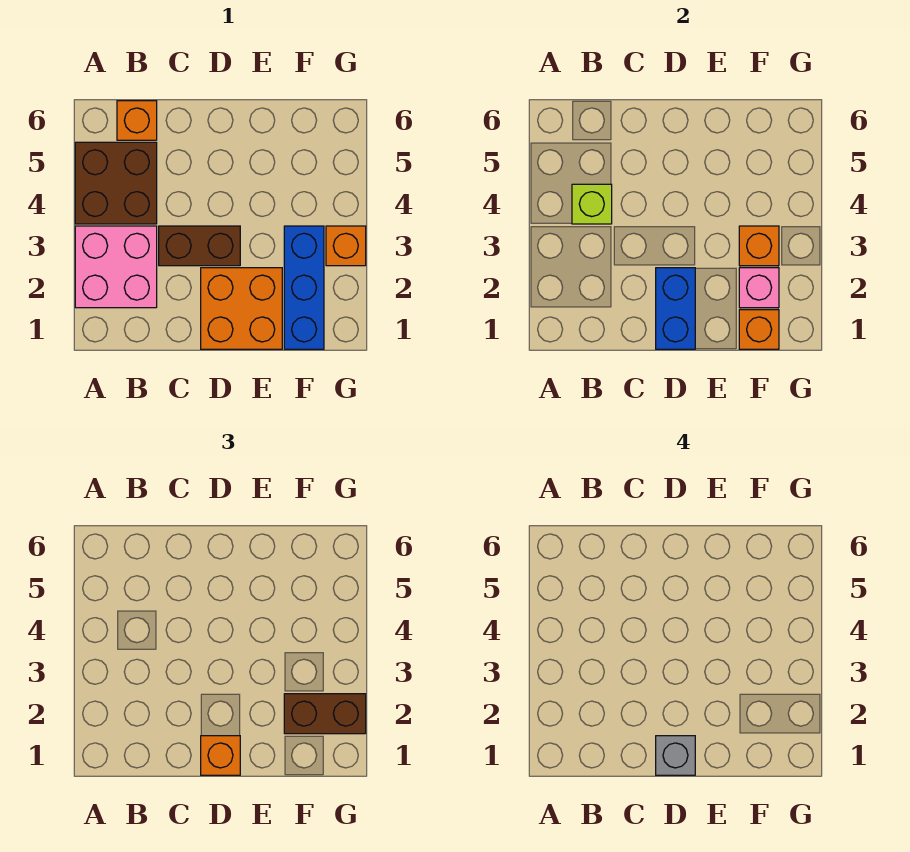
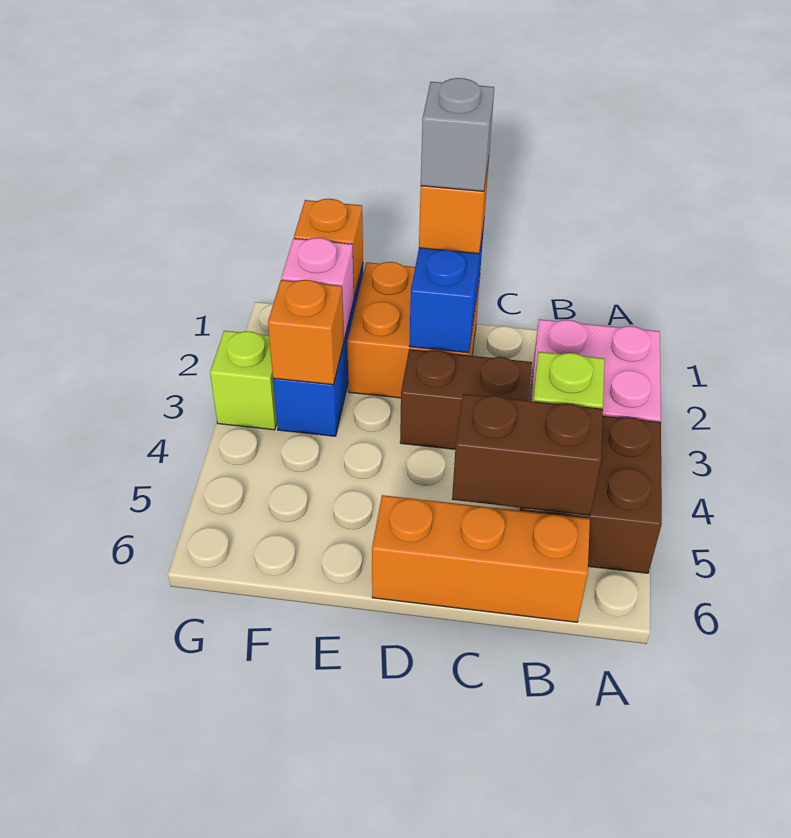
orange 1x1 brick [117,101,157,140] -> orange 1x3 brick [372,495,590,622]
brown 1x2 brick [284,694,366,734] -> brown 1x2 brick moved to [452,394,603,515]
orange 1x1 brick [326,226,366,266] -> lime 1x1 brick [210,331,277,430]

